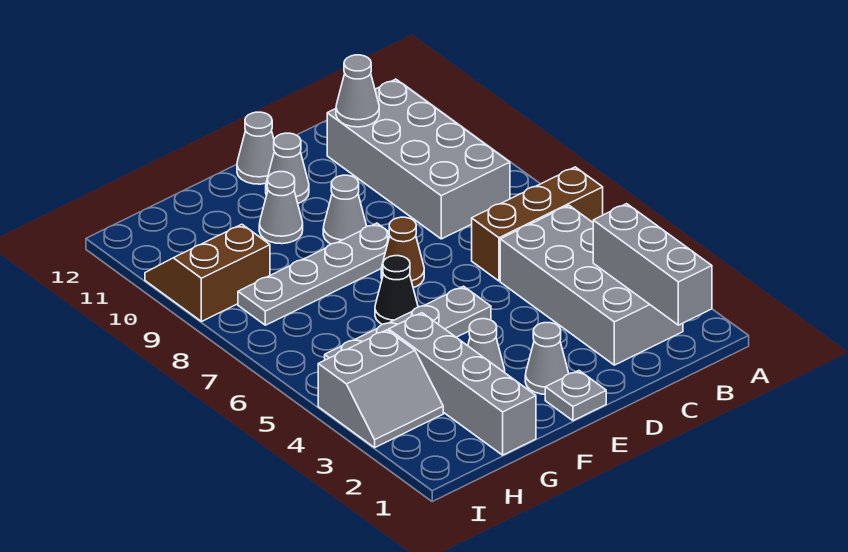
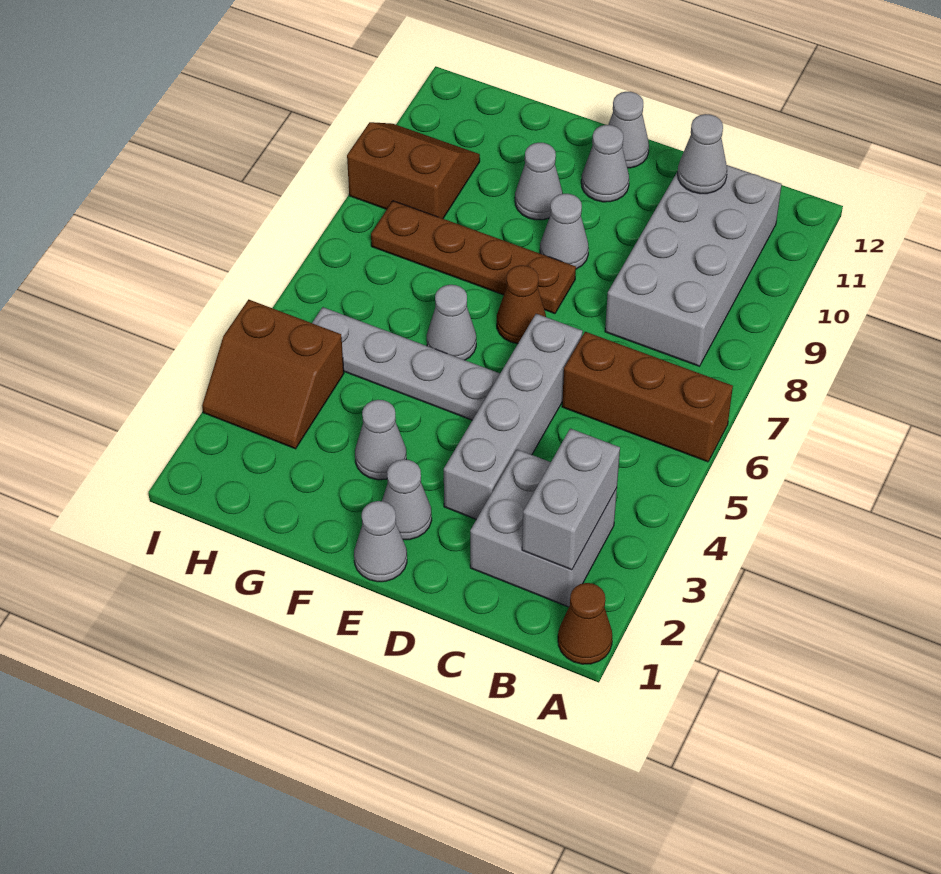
none -> brown 1x1 cone [558,583,612,664]
grey 1x3 brick [593,204,712,325] -> grey 1x2 brick [522,429,620,570]
grey 2x4 brick [500,205,683,365] -> grey 2x2 brick [470,449,617,607]
grey 1x1 plate [545,371,606,421] -> grey 1x1 cone [354,501,407,582]
grey 1x4 plate [238,223,390,325] -> brown 1x4 plate [371,201,576,314]
black 1x1 cone [375,256,418,324] -> grey 1x1 cone [427,285,476,360]
grey 1x4 brick [389,313,536,455] -> grey 1x4 brick moved to [444,314,583,519]
grey 2x2 slope [318,330,443,448] -> brown 2x2 slope [202,299,344,449]

